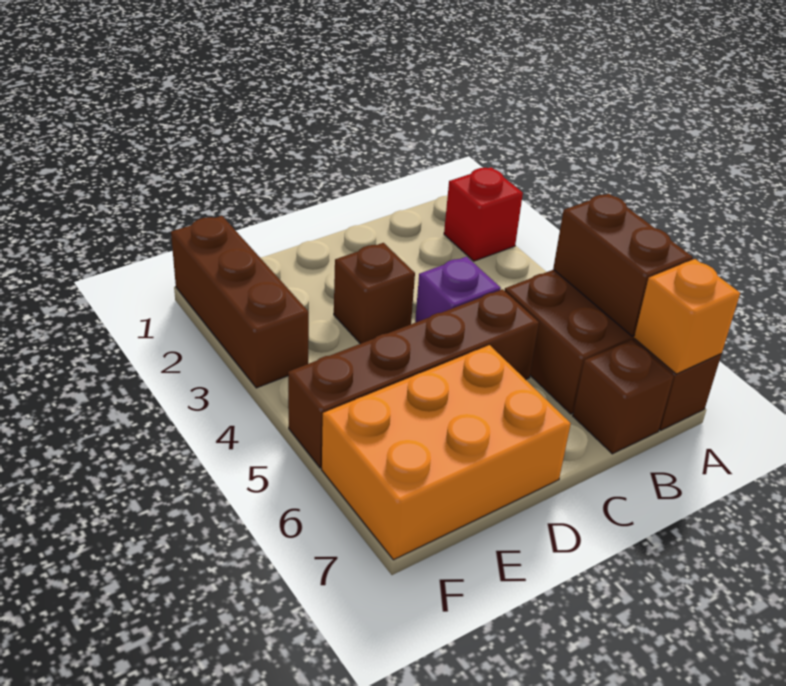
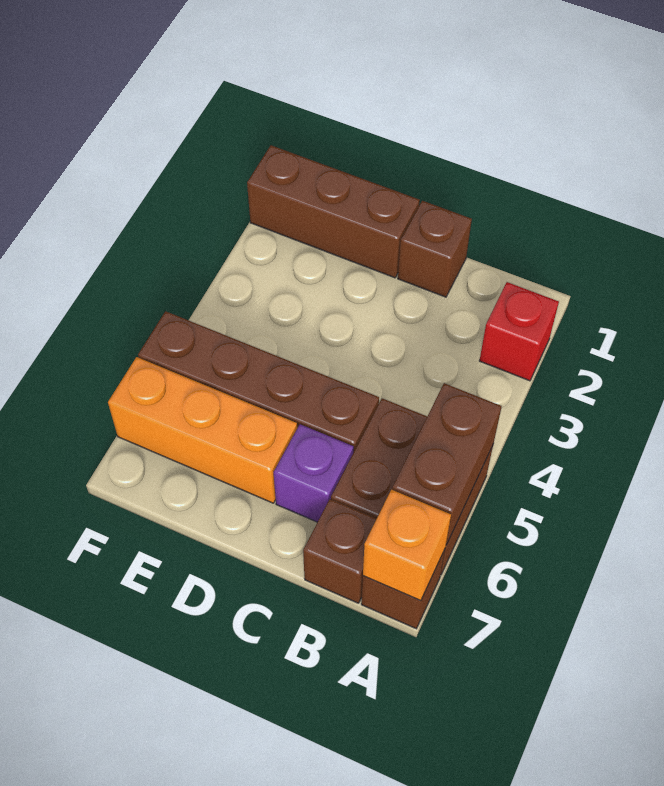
purple 1x1 brick [415,257,501,323] -> purple 1x1 brick moved to [274,424,354,522]
brown 1x1 brick [334,243,415,344] -> brown 1x1 brick moved to [398,201,472,297]
orange 2x3 brick [322,345,571,560] -> orange 1x3 brick [108,357,297,503]
brown 1x3 brick [171,216,309,388] -> brown 1x3 brick turned to [247,145,420,278]

